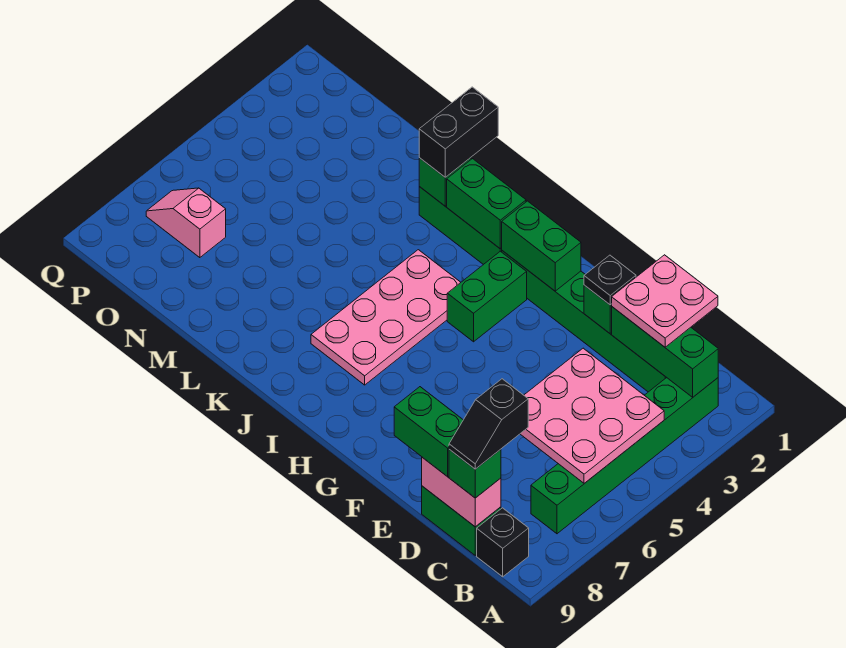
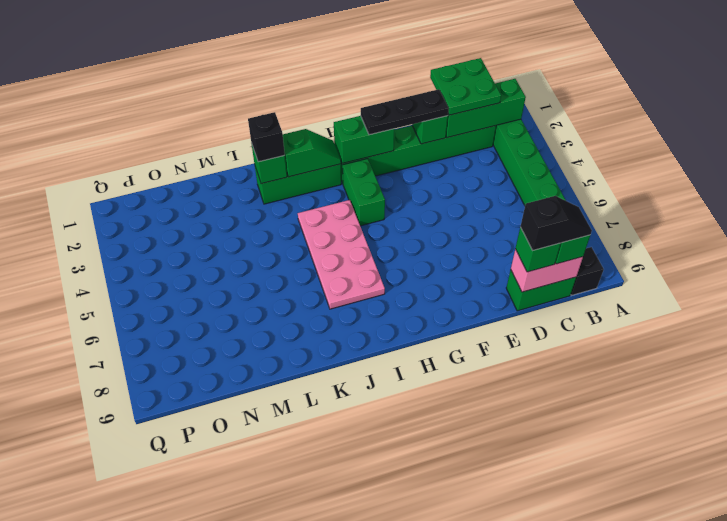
pink 3x3 plate [520,348,664,483] -> none
pink 2x2 plate [612,255,718,347] -> green 2x2 plate [430,58,501,115]
black 1x2 slope [449,379,528,469] -> black 1x2 slope turned to [520,196,592,251]
green 1x2 brick [394,387,463,477] -> green 1x1 brick [515,227,561,272]
black 1x1 plate [584,255,636,305] -> black 1x3 plate [361,89,449,135]
green 1x2 brick [447,159,526,249] -> green 1x2 slope [283,129,341,177]
black 1x2 brick [419,87,498,177] -> black 1x1 brick [248,112,285,162]
pink 1x2 slope [146,188,226,258] -> none

